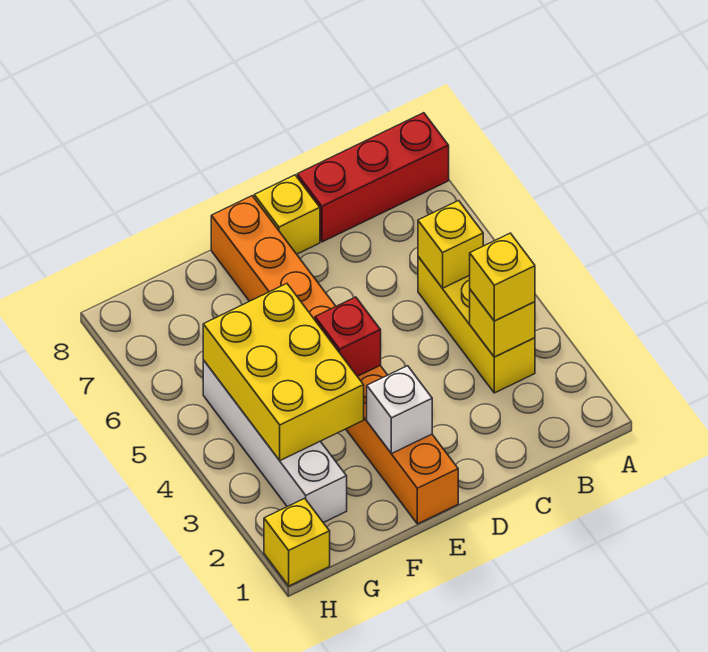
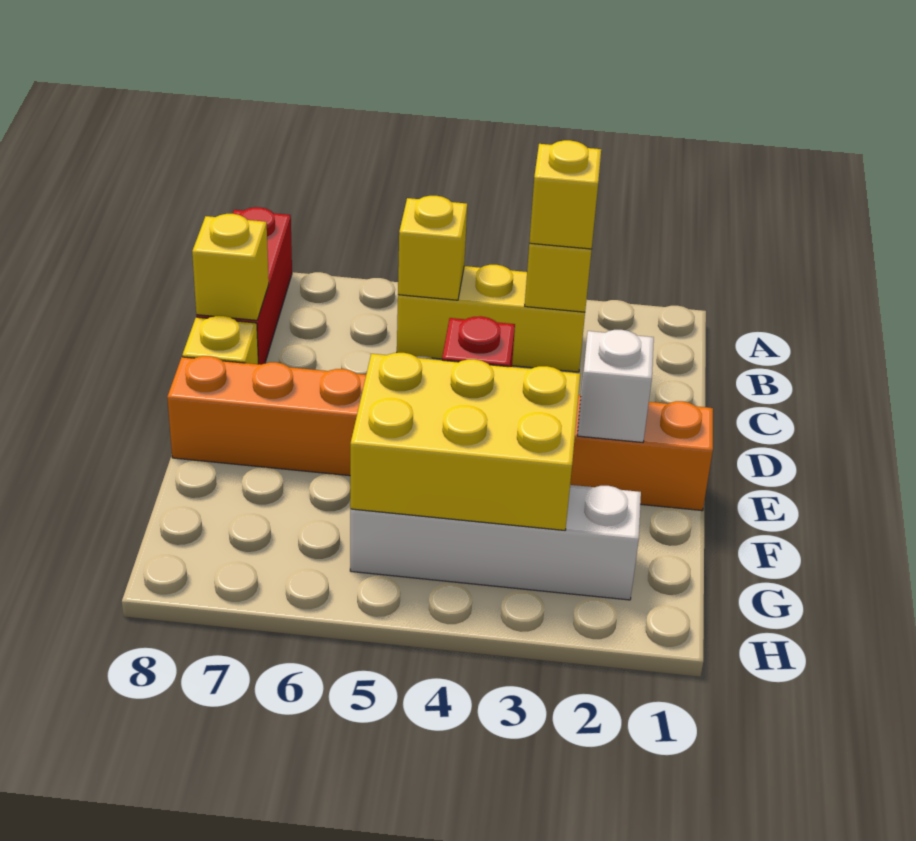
yellow 1x1 brick [264,498,330,586] -> yellow 1x1 brick moved to [192,214,269,320]

